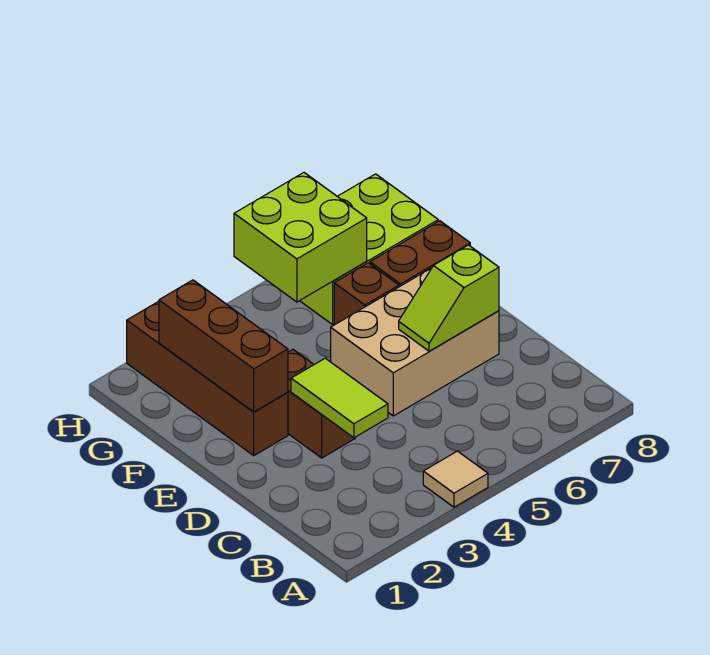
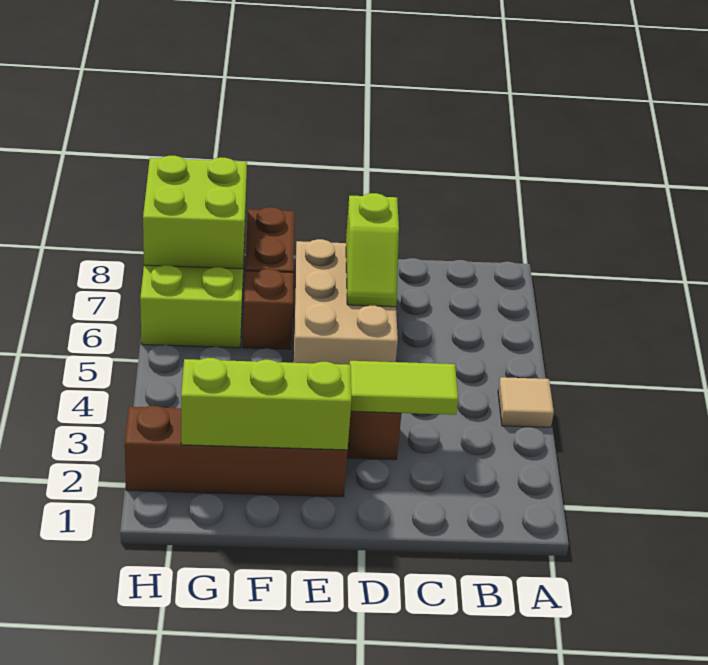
brown 1x3 brick [159,280,288,412] -> lime 1x3 brick [181,358,351,450]
lime 2x2 brick [234,173,367,302] -> lime 2x2 brick moved to [143,156,247,269]

